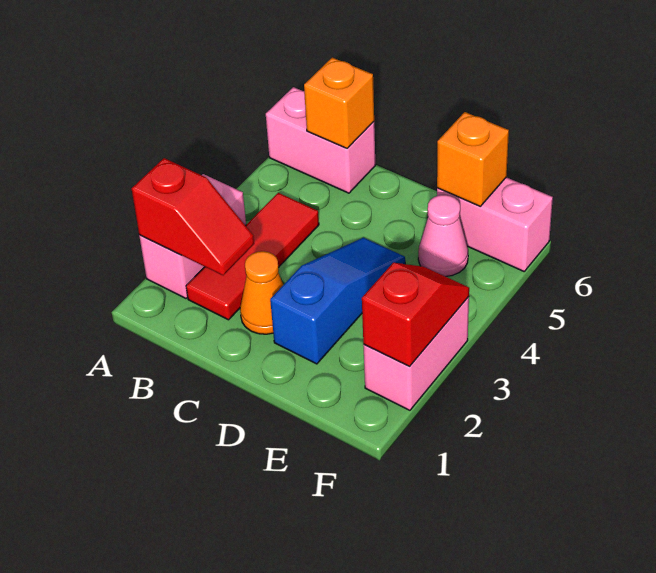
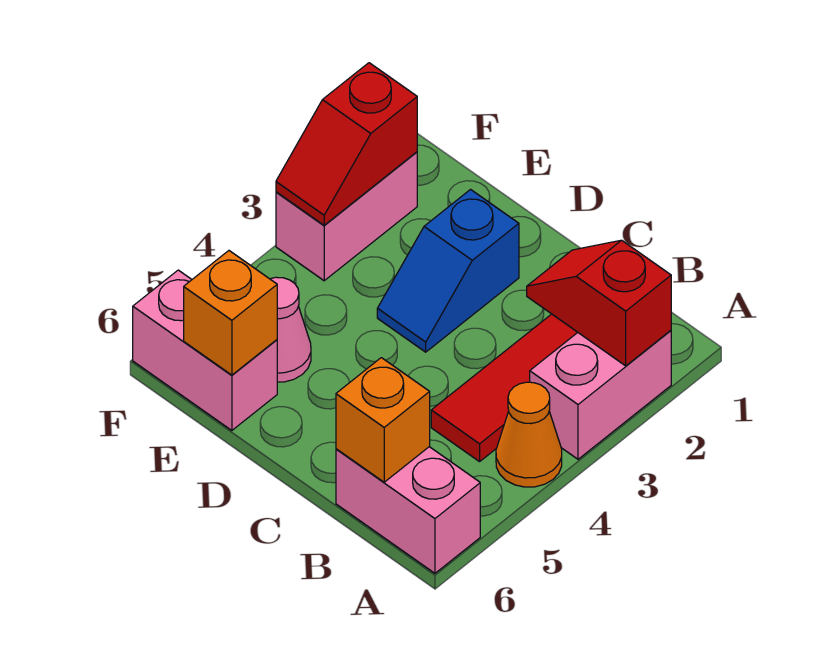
orange 1x1 cone [240,251,283,334] -> orange 1x1 cone moved to [496,382,562,487]
blue 1x3 slope [270,238,405,364] -> blue 1x2 slope [377,190,519,352]

